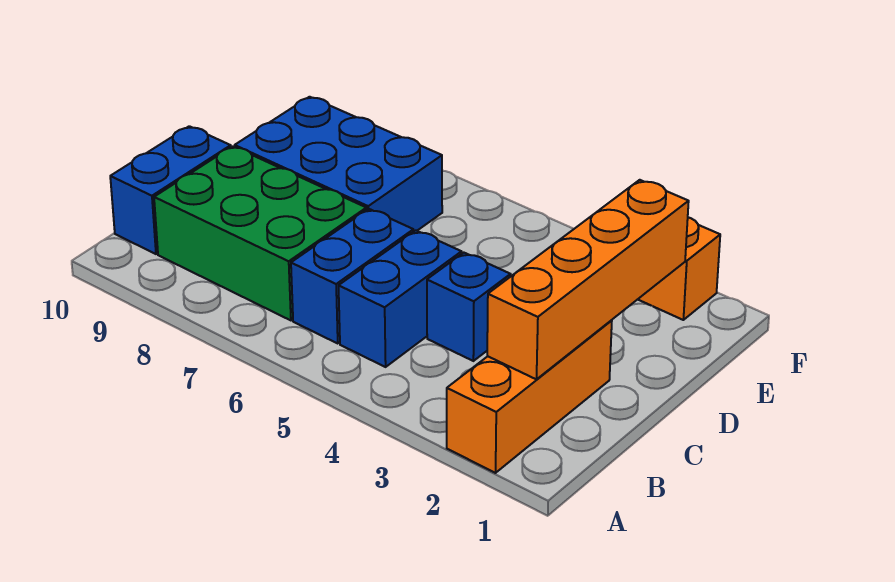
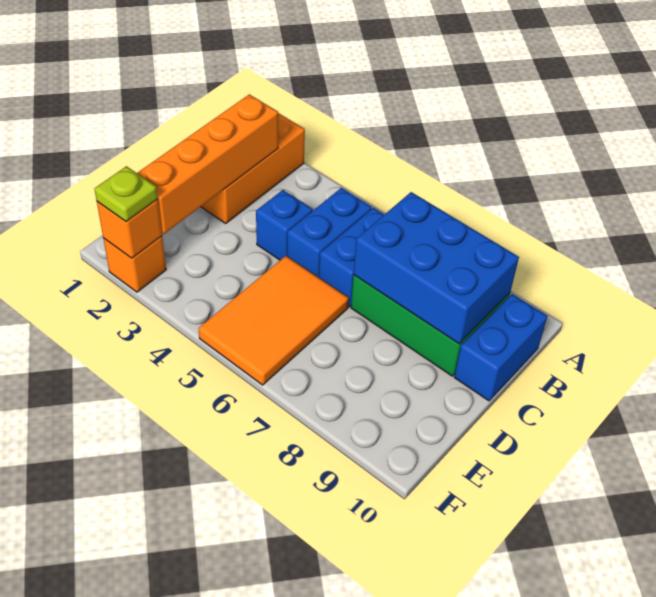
none -> orange 2x3 tile [198,256,349,385]
blue 2x3 brick [235,97,442,231] -> blue 2x3 brick moved to [354,192,519,344]
none -> orange 1x1 brick [97,199,162,258]
none -> lime 1x1 plate [94,166,158,222]

